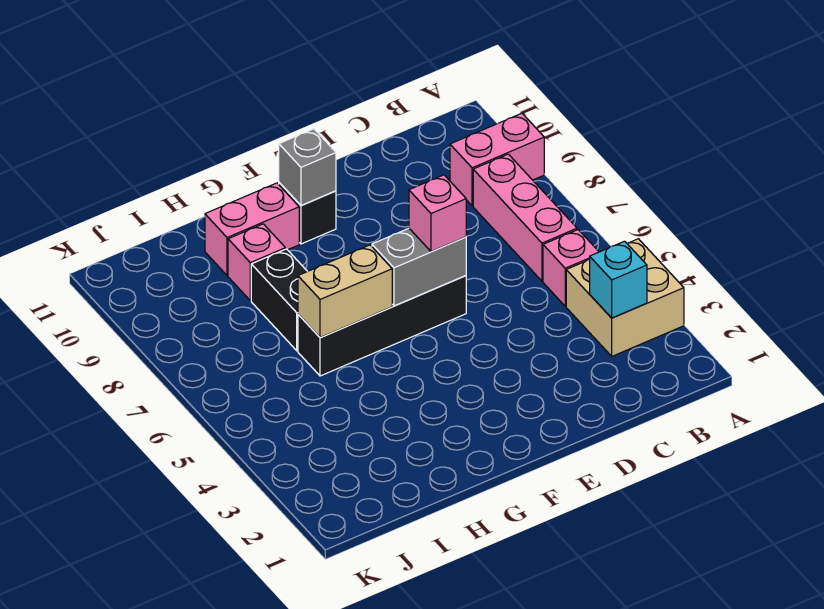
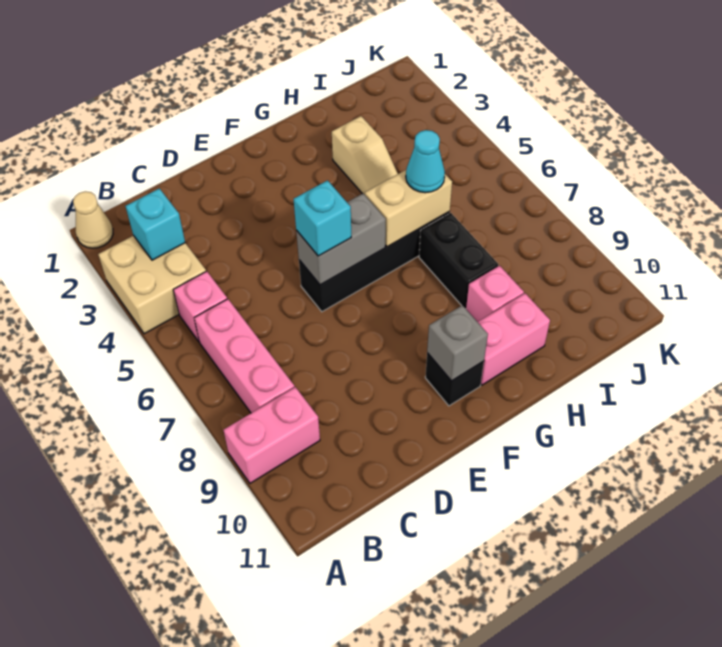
none -> tan 1x1 cone [73,191,113,248]
pink 1x1 brick [409,175,466,252] -> cyan 1x1 brick [294,180,351,256]
none -> tan 1x2 slope [332,116,398,195]
none -> cyan 1x1 cone [406,130,445,193]

